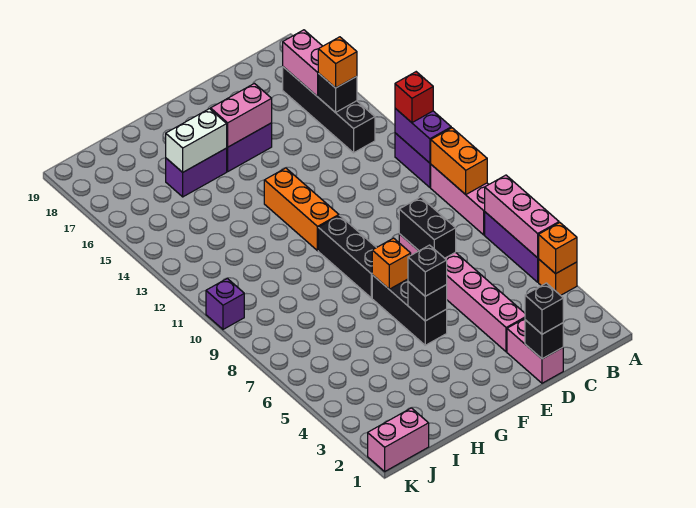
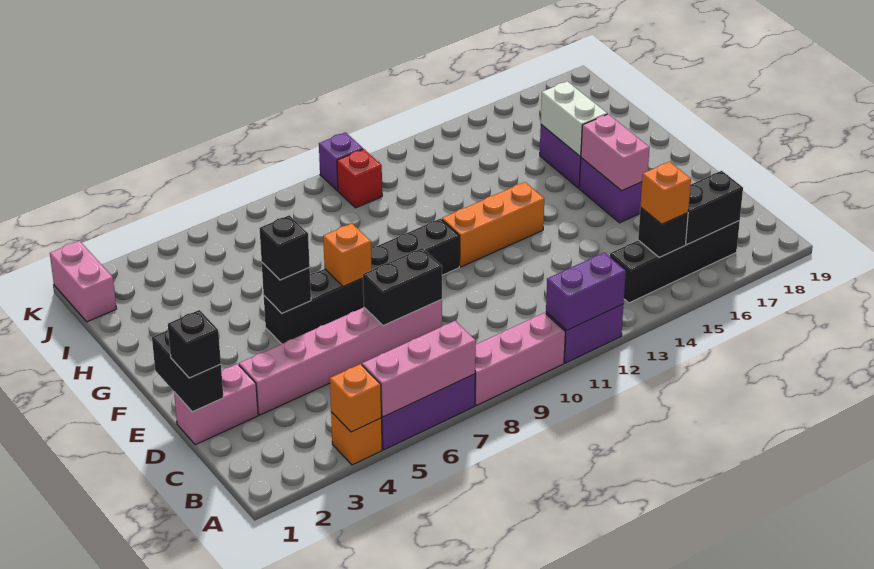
orange 1x2 brick [431,128,487,195] -> none
red 1x1 brick [395,72,433,123] -> red 1x1 brick moved to [337,149,382,208]
pink 1x2 brick [283,30,322,97] -> black 1x2 brick [686,171,743,245]
black 1x1 brick [525,320,563,359] -> black 1x2 brick [152,330,223,412]

